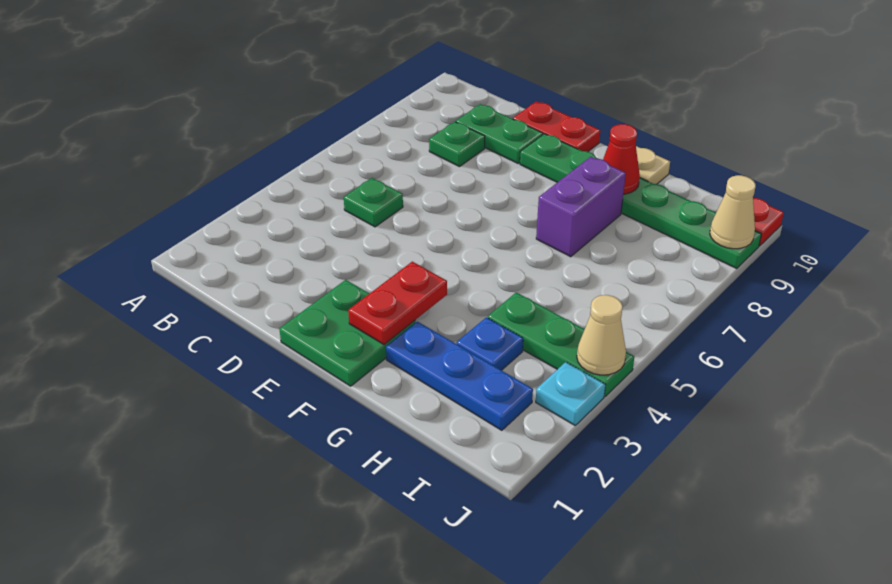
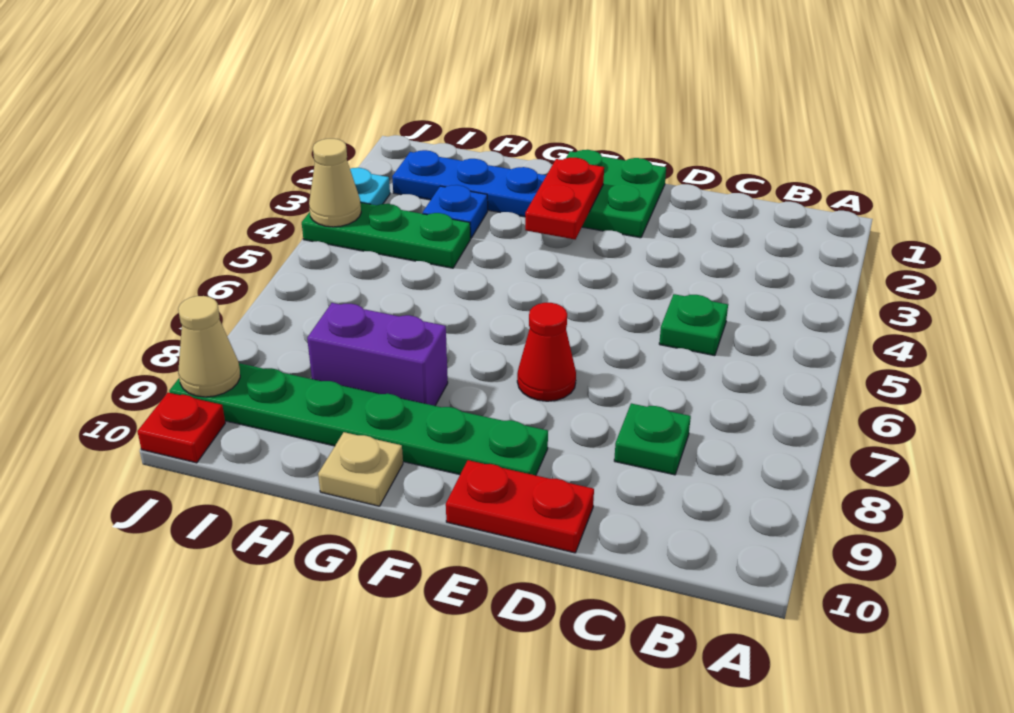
green 1x2 plate [456,104,543,163] -> none
purple 1x2 brick [536,157,626,257] -> purple 1x2 brick turned to [307,303,448,406]
red 1x1 cone [603,124,640,194] -> red 1x1 cone moved to [517,303,576,401]

